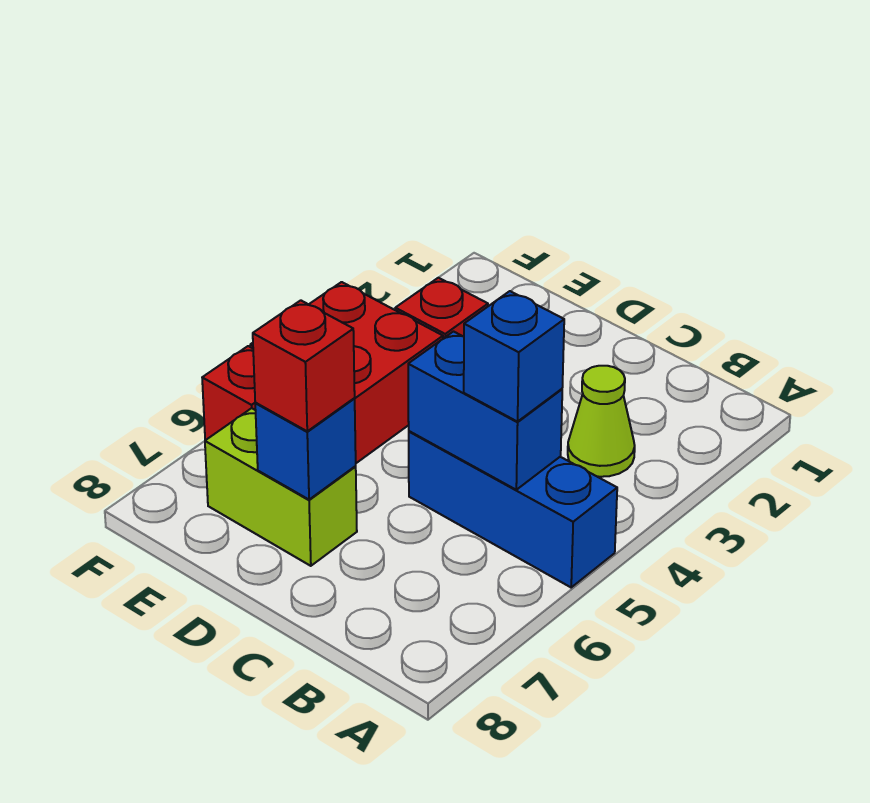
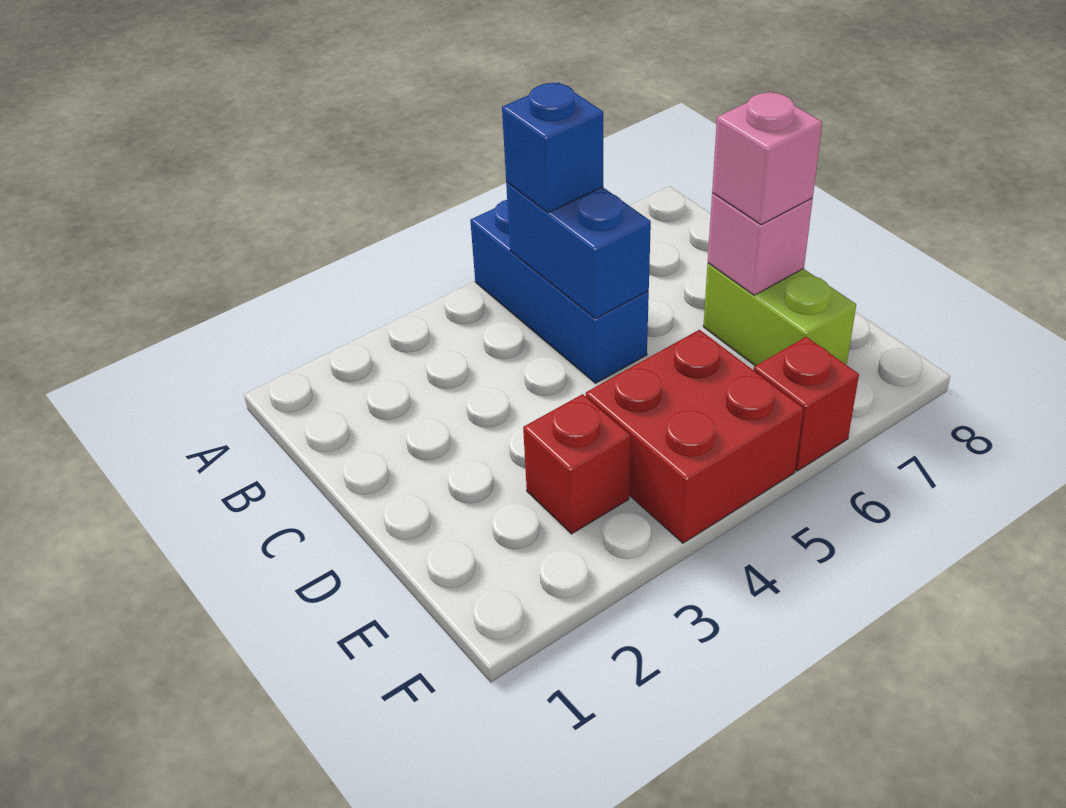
lime 1x1 cone [568,366,635,477] -> none
blue 1x1 brick [255,398,356,500] -> pink 1x1 brick [708,193,813,295]
red 1x1 brick [253,300,355,431] -> pink 1x1 brick [712,92,822,225]

